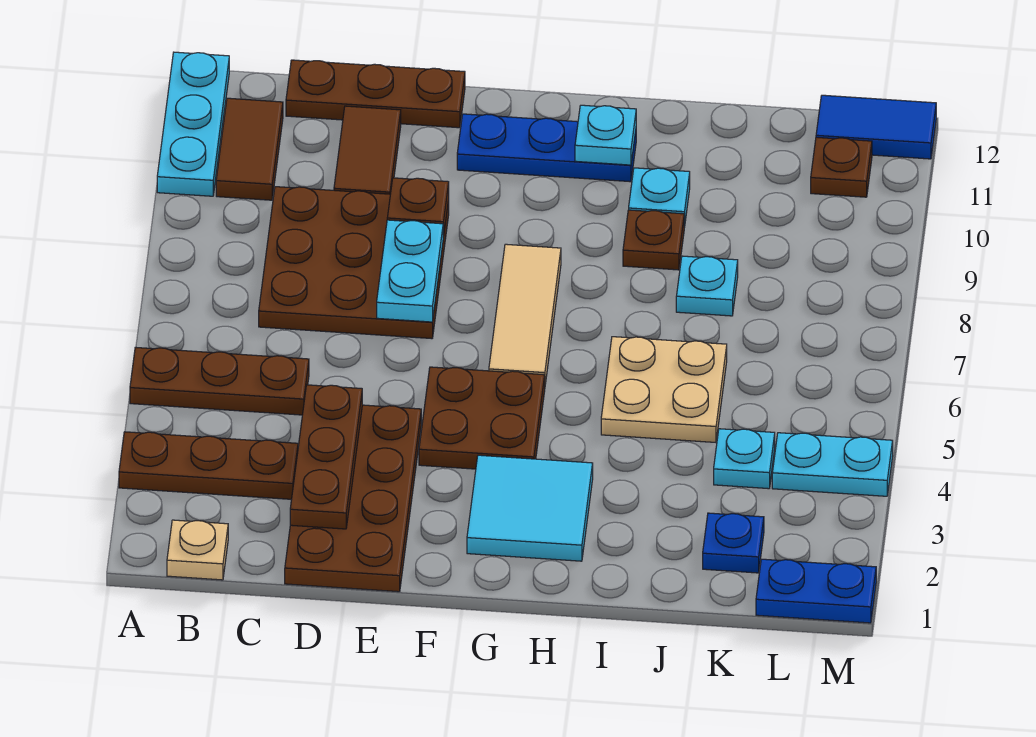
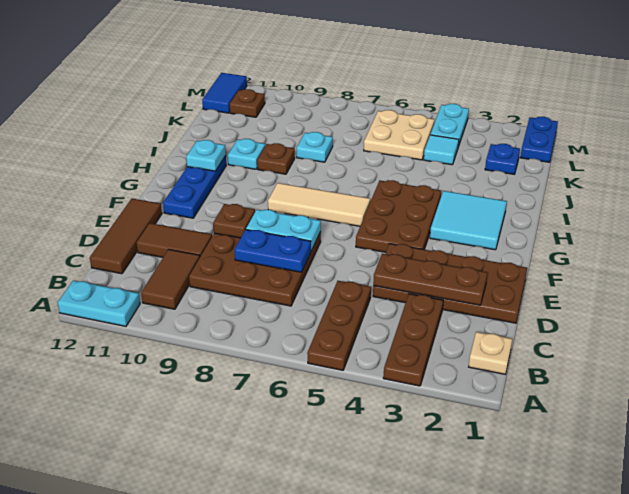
cyan 1x3 plate [157,52,229,196] -> cyan 1x2 plate [58,280,140,326]
brown 1x2 tile [216,98,283,200] -> brown 1x2 tile turned to [141,249,200,309]
brown 1x3 plate [286,60,465,128] -> brown 1x3 tile [90,199,162,274]
none -> blue 1x2 plate [235,230,311,272]
brown 2x2 plate [419,367,545,469] -> brown 2x3 plate [356,180,441,252]
tan 2x2 plate [601,337,727,442] -> tan 2x2 plate moved to [364,110,435,160]
cyan 1x1 plate [714,429,775,489] -> cyan 1x1 tile [424,135,459,165]

